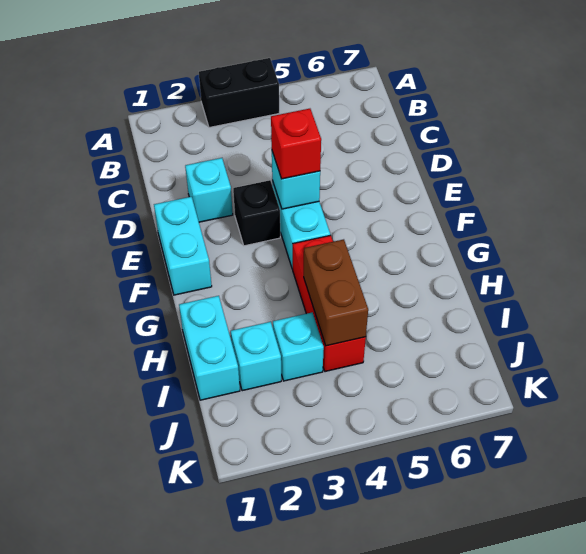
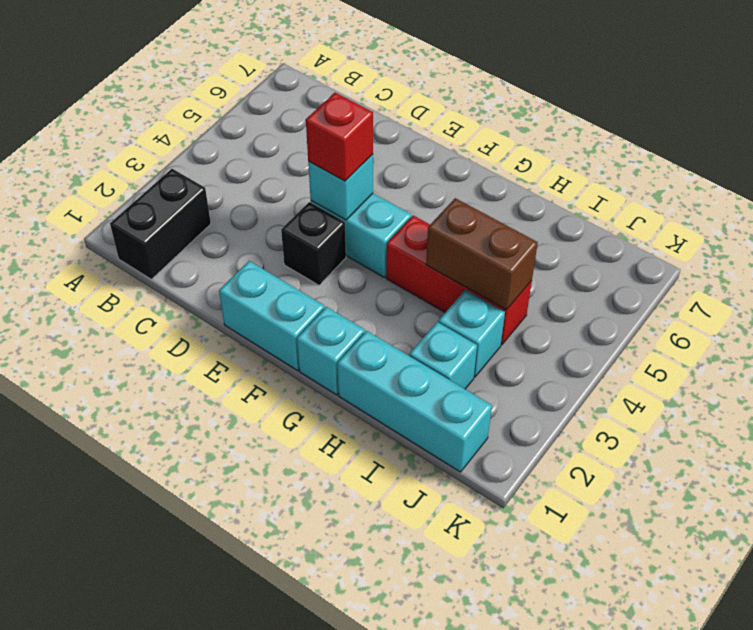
black 1x2 brick [199,58,279,127] -> black 1x2 brick moved to [110,169,211,279]
cyan 1x1 brick [185,158,233,222] -> cyan 1x1 brick moved to [297,307,365,395]
cyan 1x2 brick [179,296,240,400] -> cyan 1x3 brick [337,331,492,472]

